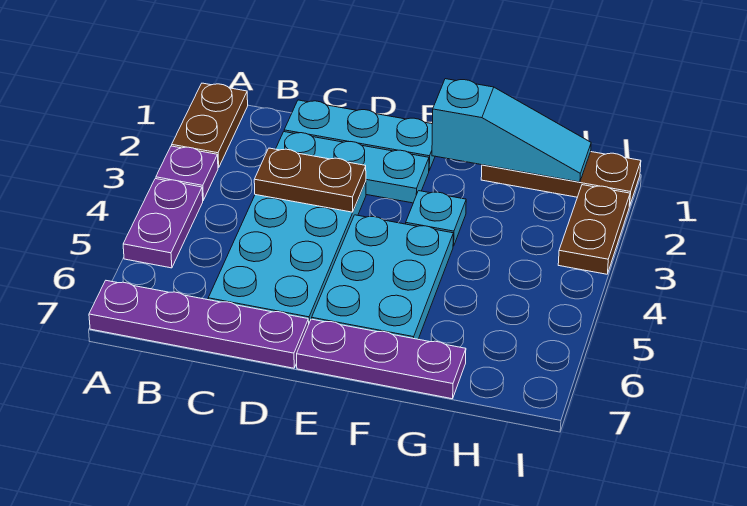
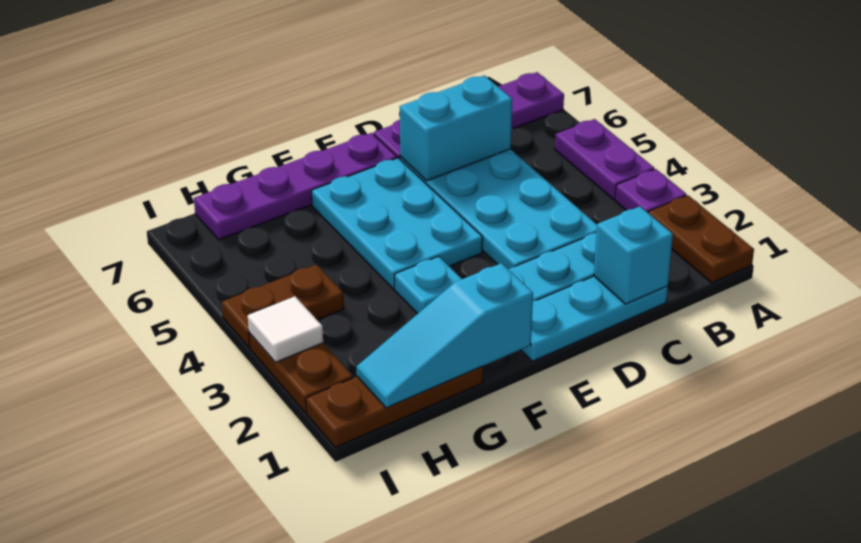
none -> cyan 1x1 brick [594,207,673,304]
brown 1x2 plate [254,148,366,212] -> brown 1x2 plate moved to [222,265,344,347]
none -> cyan 1x2 brick [400,76,512,181]
purple 1x3 plate [297,319,466,399] -> purple 1x4 plate [194,133,397,240]
none -> white 1x1 tile [248,296,323,362]

